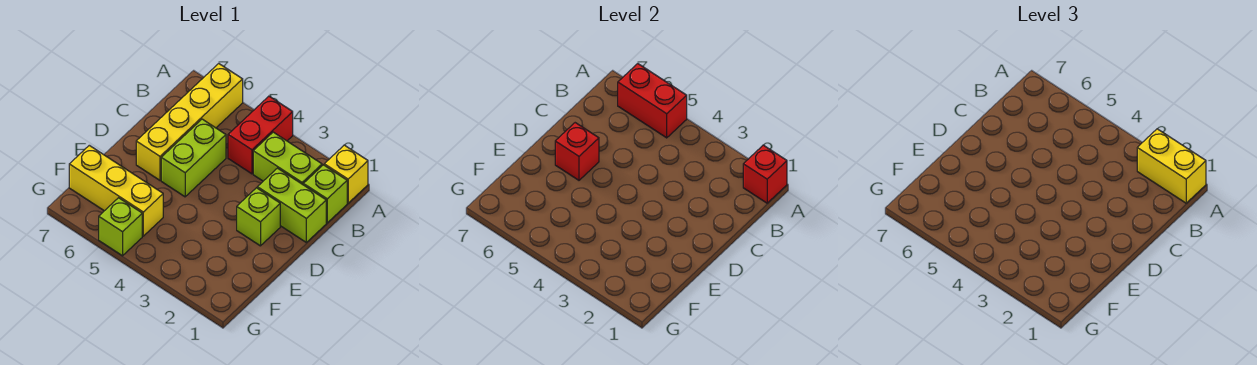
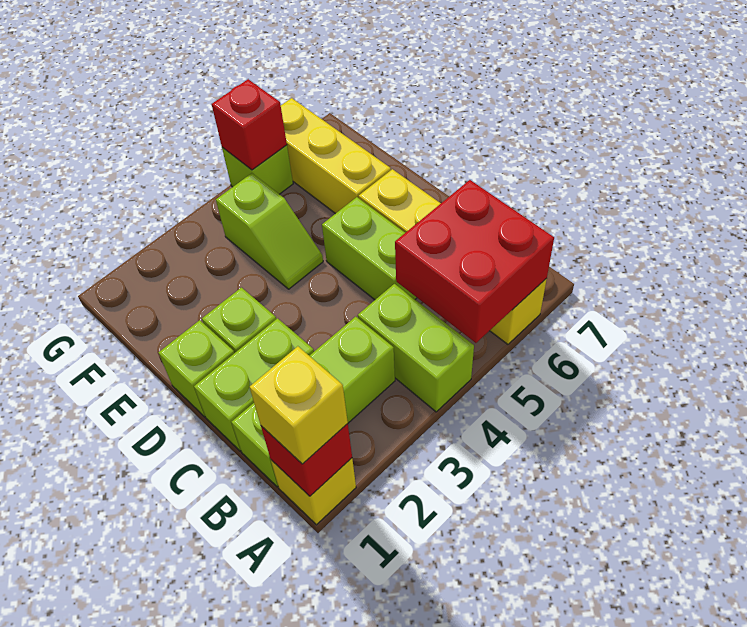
yellow 1x2 brick [1137,129,1206,203] -> yellow 1x1 brick [250,346,348,464]
red 1x2 brick [228,96,293,174] -> lime 1x2 brick [358,284,474,412]
red 1x2 brick [618,64,687,138] -> red 2x2 brick [395,180,554,343]
none -> lime 1x1 brick [158,320,234,417]
red 1x1 brick [555,123,599,180] -> red 1x1 brick moved to [212,79,287,170]
none -> lime 1x2 slope [216,173,323,289]
yellow 1x3 brick [69,145,163,236] -> yellow 1x3 brick turned to [281,98,391,214]

